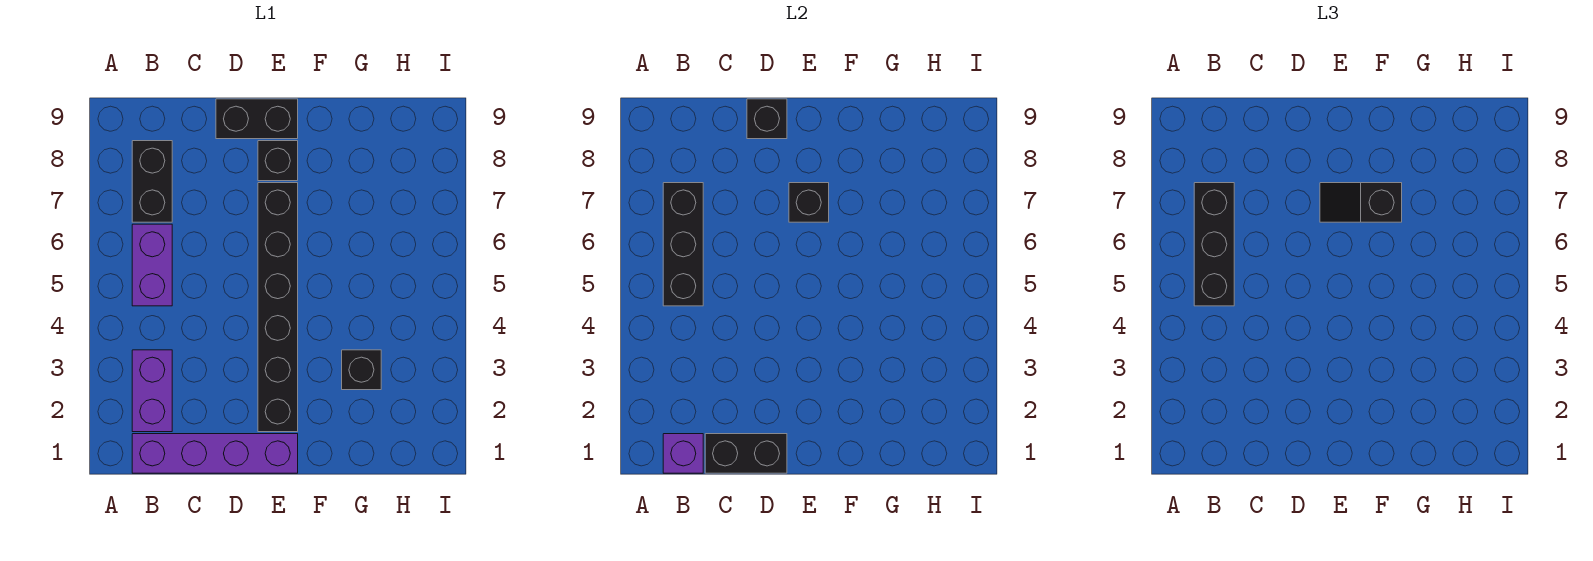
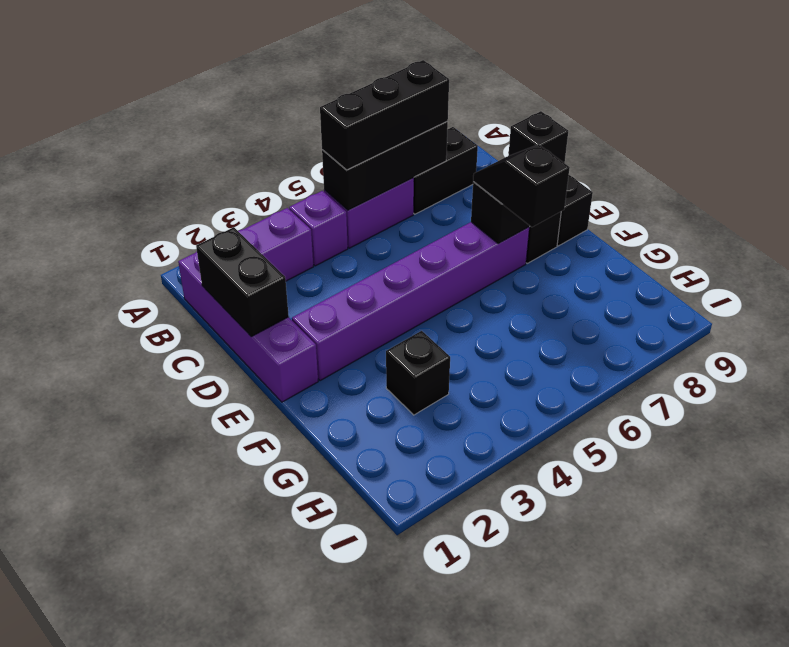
purple 1x1 brick [663,434,703,473] -> purple 1x1 brick moved to [289,191,348,266]
black 1x6 brick [258,183,298,432] -> purple 1x6 brick [292,222,529,381]

